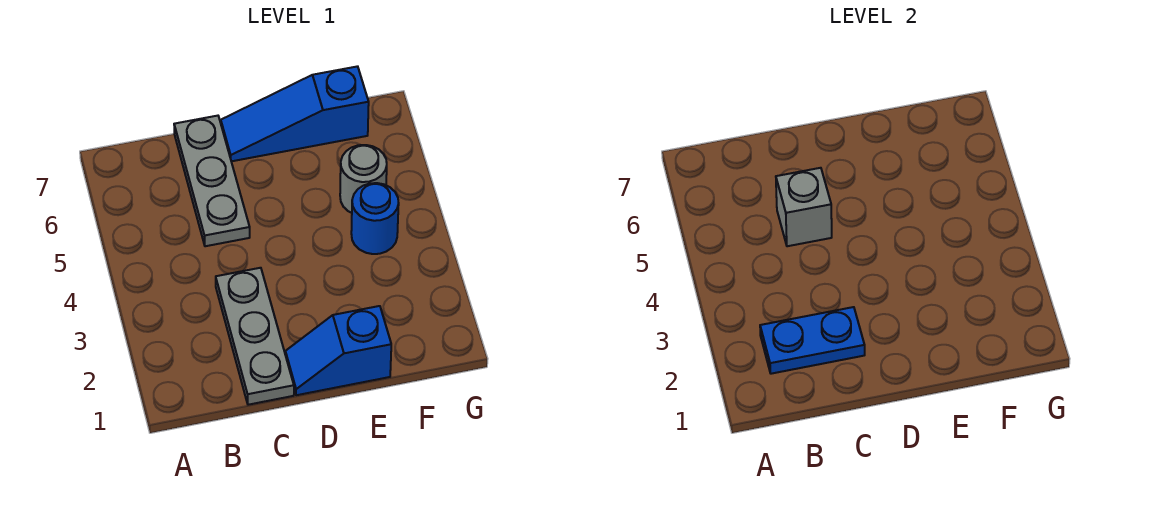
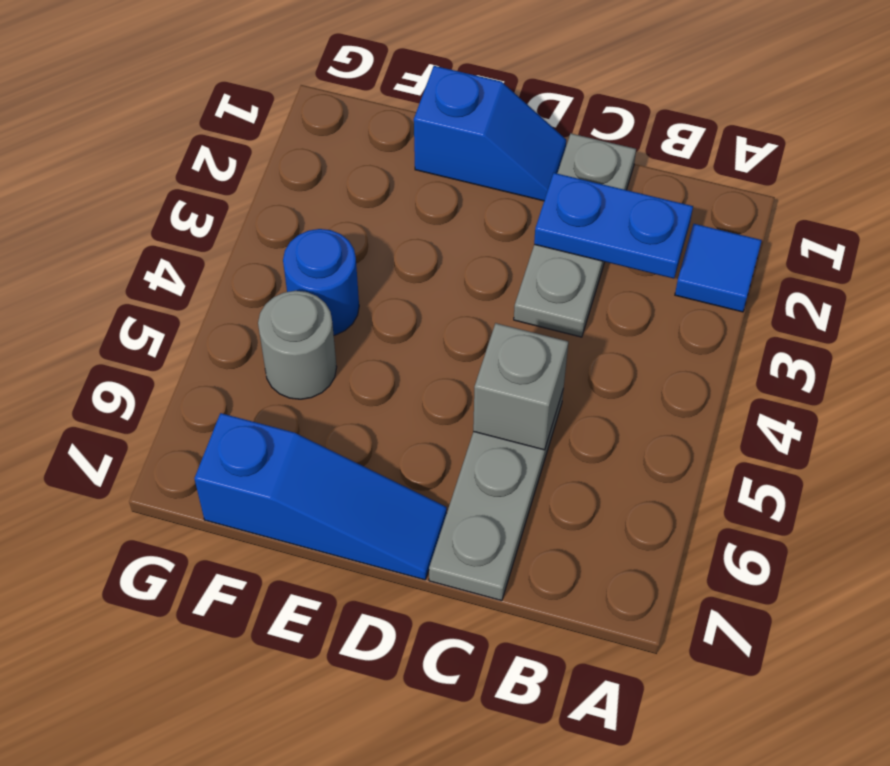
none -> blue 1x1 tile [675,224,762,312]

